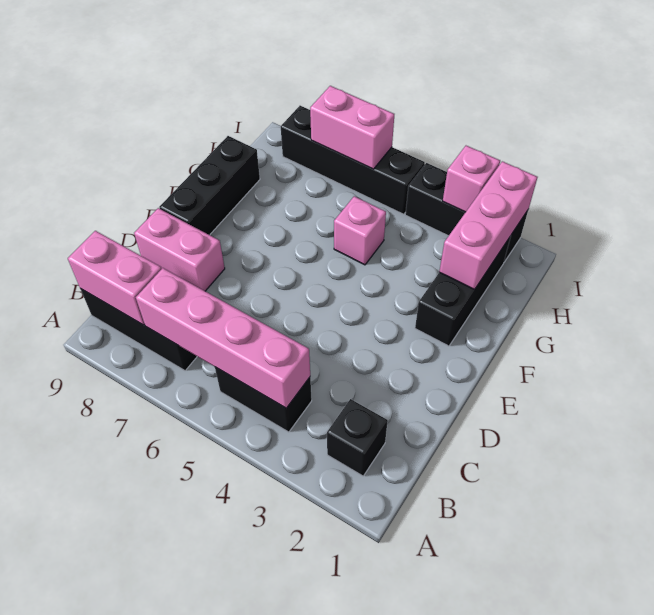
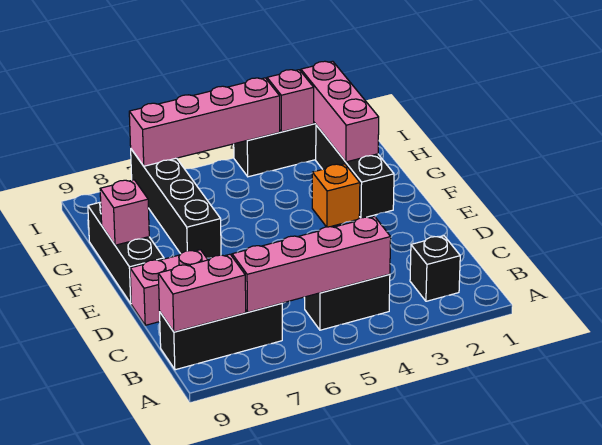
none -> orange 1x1 brick [312,164,360,227]
pink 1x1 brick [334,196,386,265] -> pink 1x1 brick moved to [100,180,149,245]
black 1x4 brick [281,106,425,214] -> black 1x4 brick turned to [131,149,221,258]
pink 1x2 brick [310,86,394,169] -> pink 1x4 brick [129,78,280,166]

